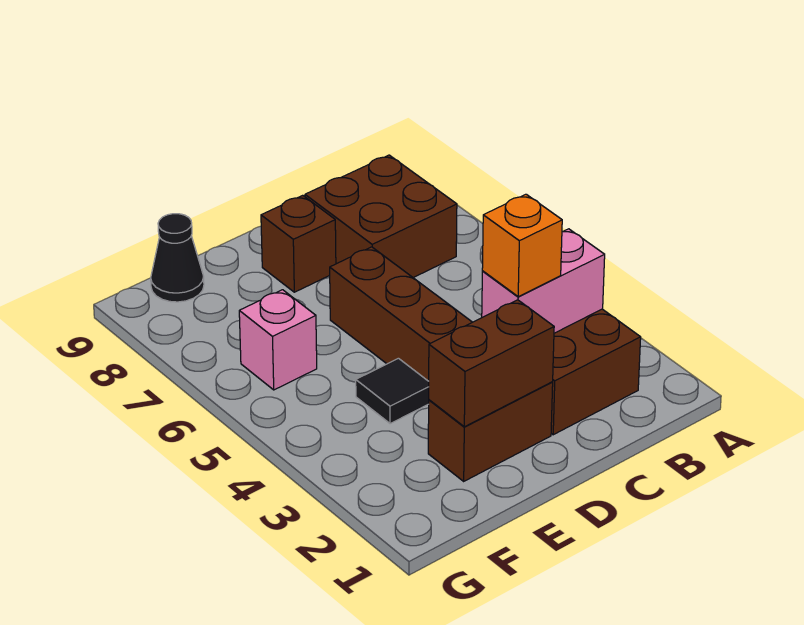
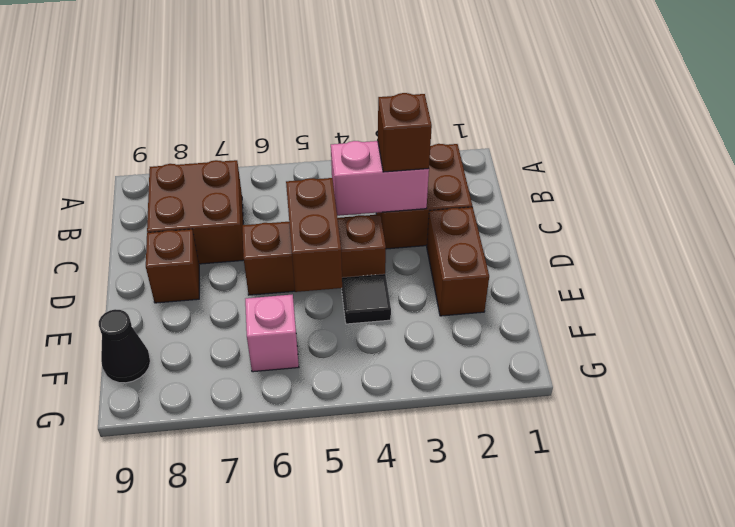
pink 1x2 brick [482,229,605,333] -> pink 1x2 brick turned to [331,141,429,216]
orange 1x1 brick [482,194,562,297] -> brown 1x1 brick [378,93,432,172]
brown 1x2 brick [429,300,554,427] -> brown 1x2 brick moved to [286,178,342,292]

